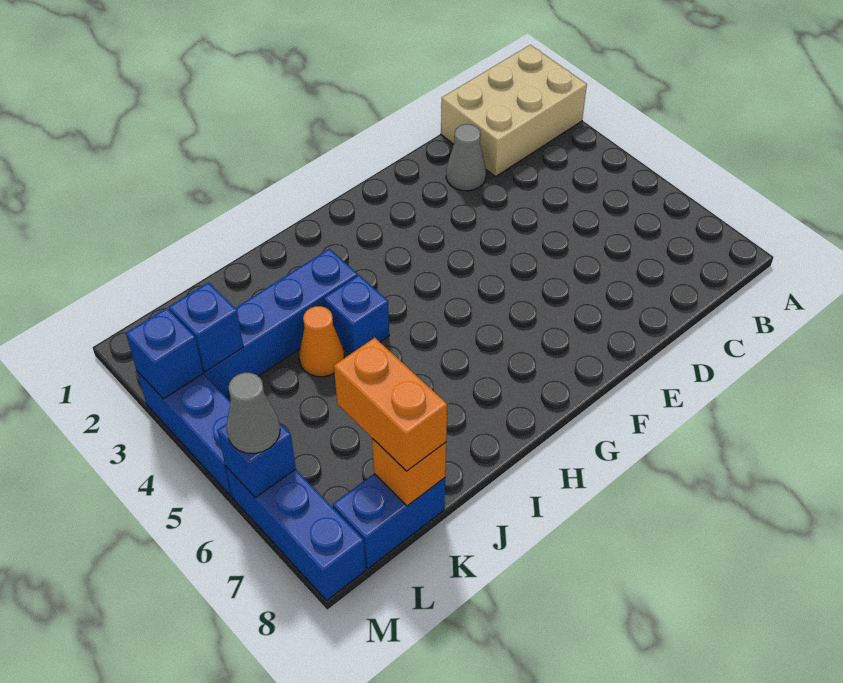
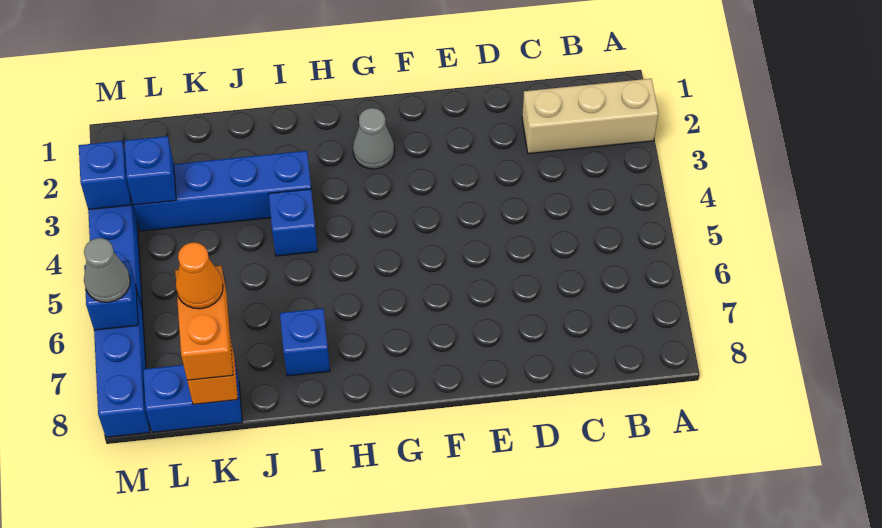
tan 2x3 brick [441,45,587,177] -> tan 1x3 brick [522,79,658,154]
grey 1x1 cone [446,124,486,191] -> grey 1x1 cone moved to [353,108,394,169]
none -> blue 1x1 brick [280,308,330,376]
orange 1x1 cone [299,306,344,377] -> orange 1x1 cone moved to [176,242,223,309]

